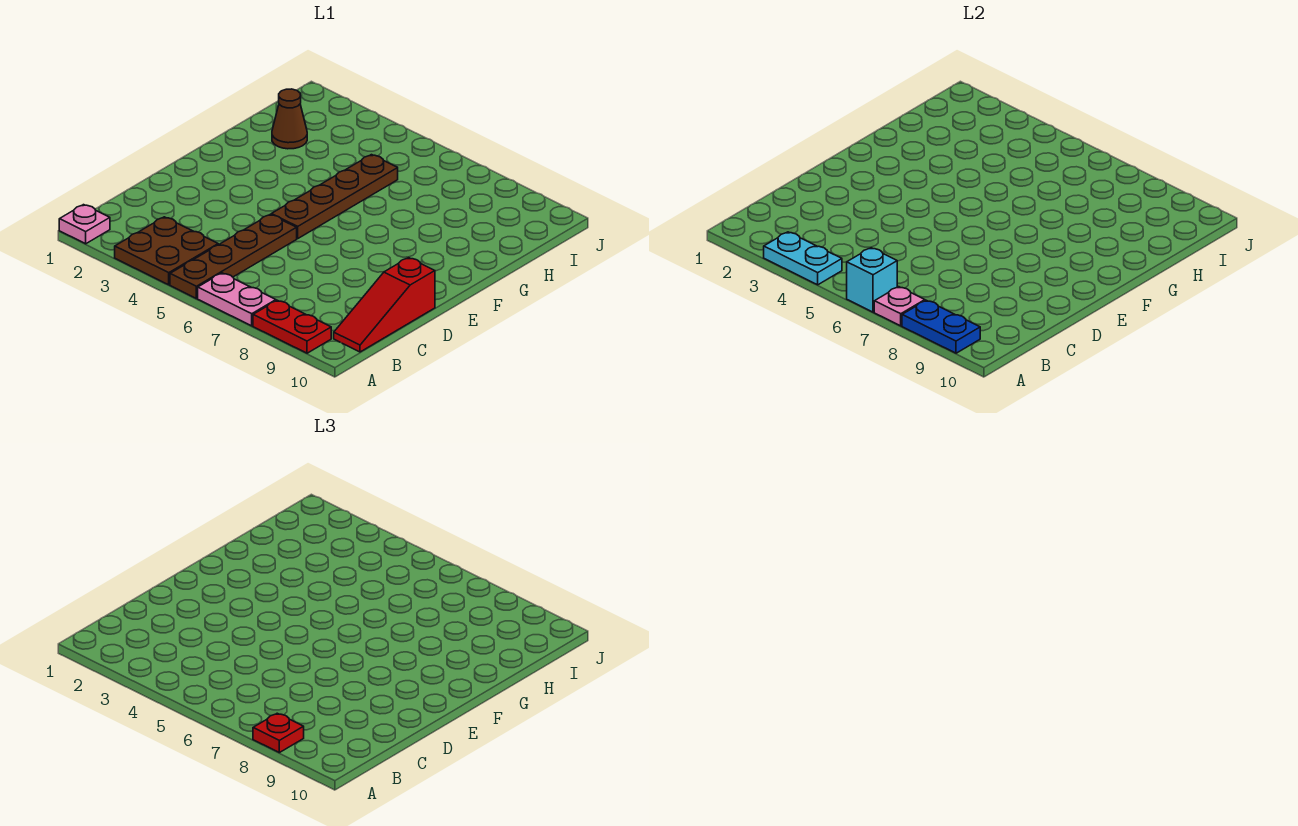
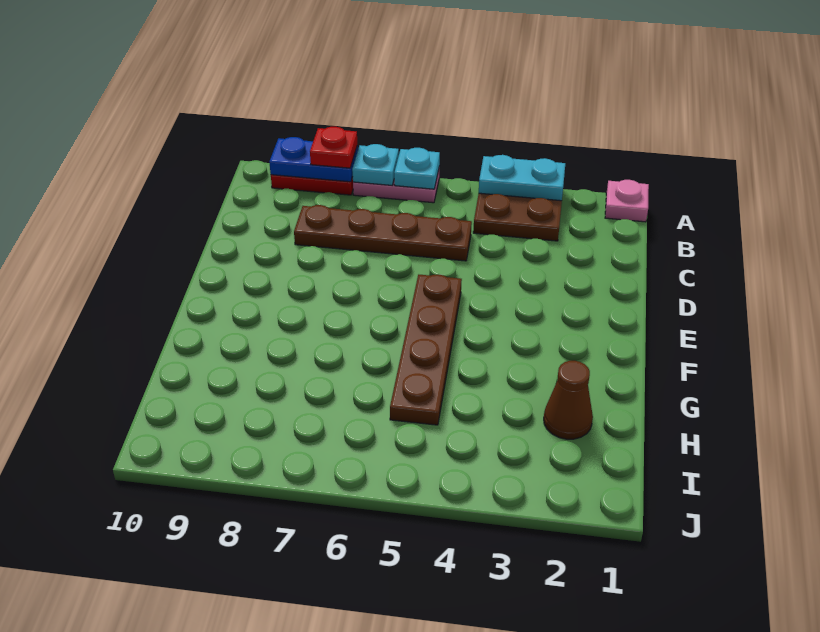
brown 1x4 plate [170,214,297,298] -> brown 1x4 plate turned to [294,205,472,261]
cyan 1x1 brick [847,248,897,312] -> cyan 1x1 plate [394,148,440,189]
pink 1x1 plate [874,287,925,326] -> cyan 1x1 plate [352,144,399,185]
red 1x3 slope [334,258,435,352] -> none

